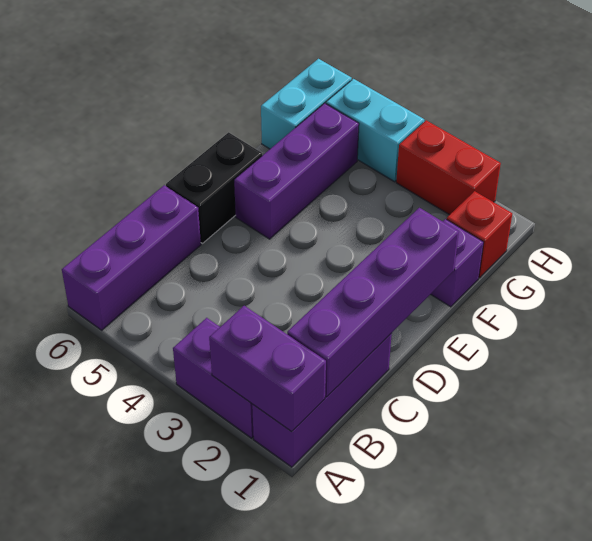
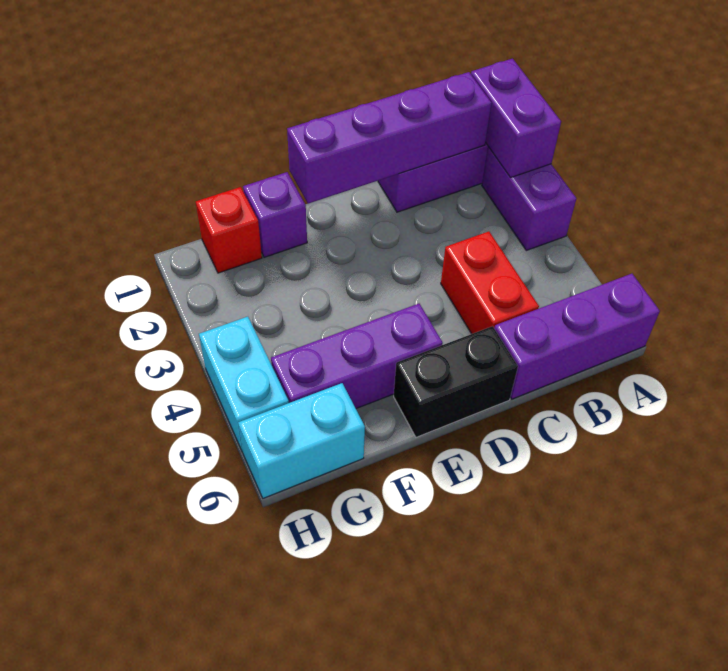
red 1x2 brick [396,120,501,215] -> red 1x2 brick moved to [441,231,539,334]

